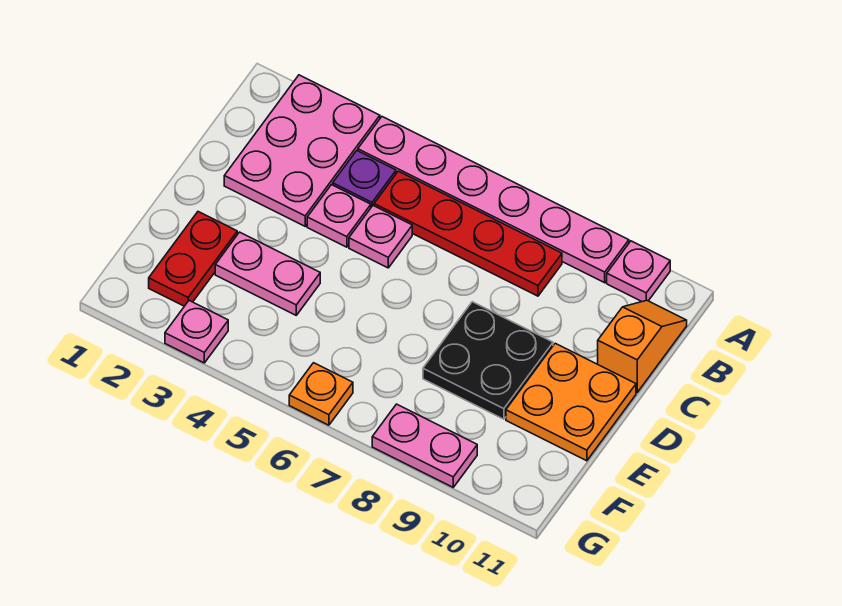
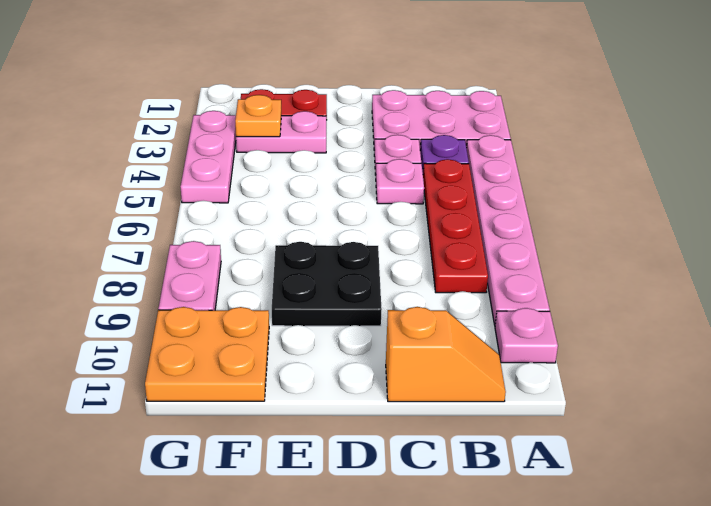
orange 2x2 plate [506,343,636,461] -> orange 2x2 plate moved to [145,307,269,401]
pink 1x2 plate [215,232,320,315] -> pink 1x2 plate turned to [236,111,326,153]
pink 1x1 plate [165,301,228,363] -> pink 1x3 plate [181,111,236,203]
orange 1x1 plate [289,363,353,425] -> orange 1x1 plate moved to [235,95,281,137]

